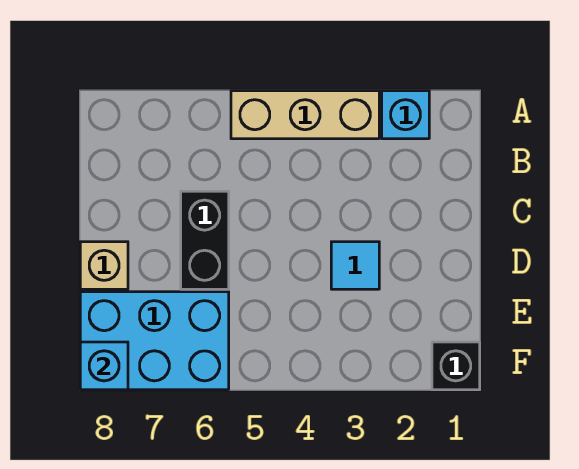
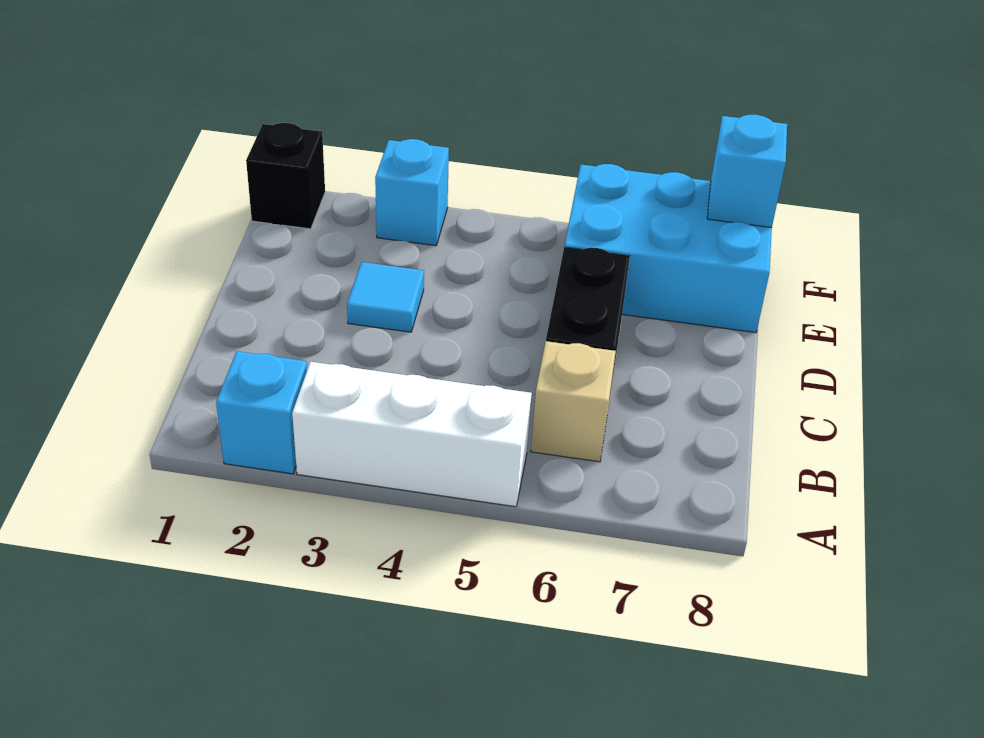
tan 1x3 brick [231,91,379,139] -> white 1x3 brick [292,362,532,507]
tan 1x1 brick [80,242,128,289] -> tan 1x1 brick moved to [531,341,616,462]
none -> cyan 1x1 brick [375,139,449,246]

